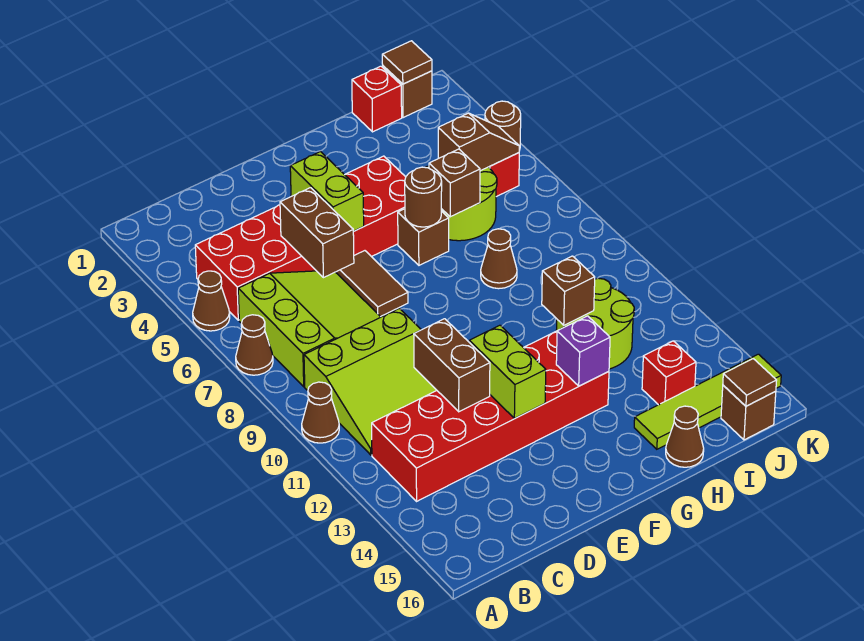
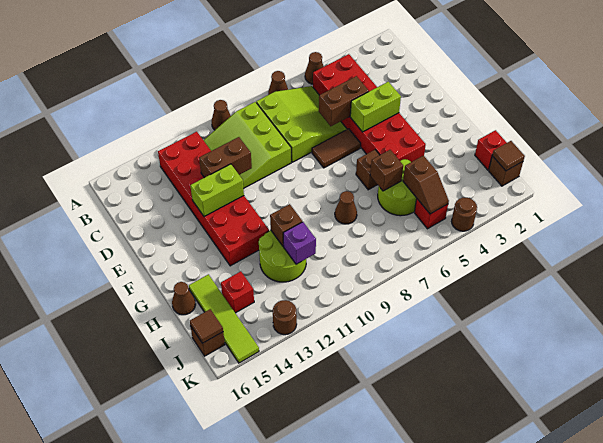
lime 3x3 slope [238,271,380,387] -> lime 3x3 slope turned to [256,86,347,162]
brown 1x1 round brick [405,167,442,227] -> brown 1x1 round brick moved to [273,300,297,335]
purple 1x1 brick [556,316,610,386] -> purple 1x1 brick moved to [283,222,316,264]

